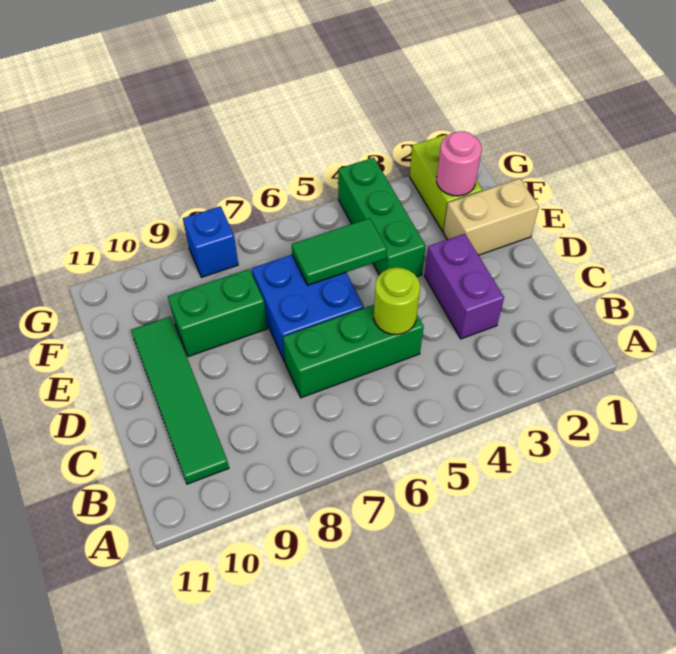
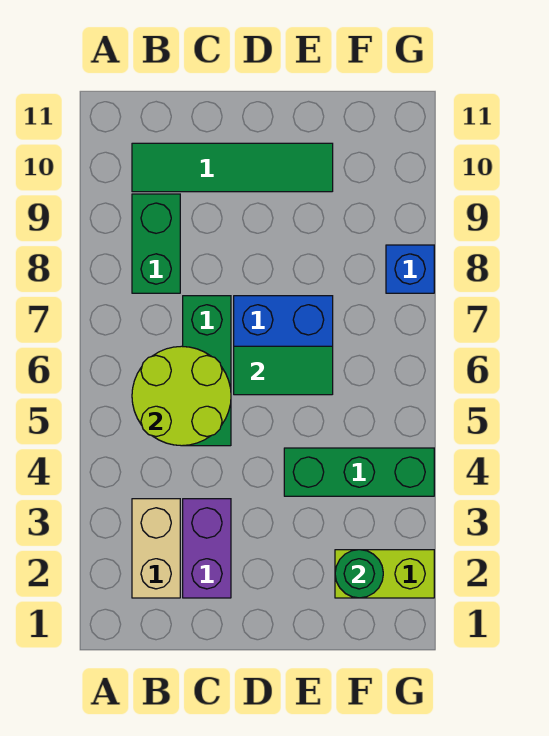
purple 1x2 brick [425,234,504,339] -> purple 1x2 brick turned to [183,499,231,598]
lime 1x1 round brick [374,267,420,335] -> lime 2x2 round brick [132,346,231,446]
tan 1x2 brick [444,179,539,255] -> tan 1x2 brick moved to [132,499,180,598]
green 1x2 tile [292,218,387,285] -> green 1x2 tile turned to [234,346,333,395]
green 1x2 brick [168,269,267,357] -> green 1x2 brick moved to [132,194,180,293]
pink 1x1 round brick [437,131,482,196] -> green 1x1 round brick [335,550,383,598]

